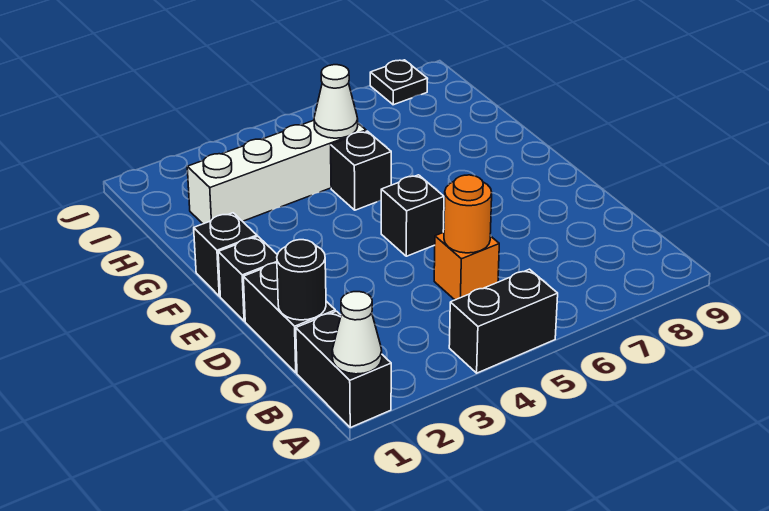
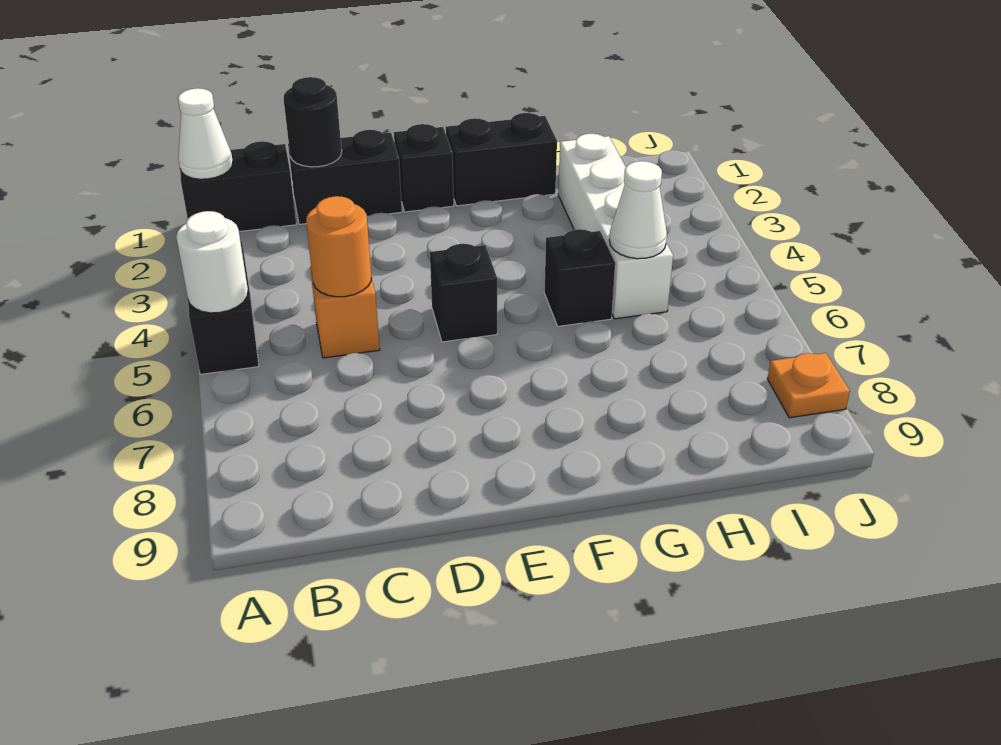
none -> white 1x1 round brick [176,211,248,313]
black 1x1 brick [194,213,257,296] -> black 1x2 brick [446,113,557,206]
black 1x1 plate [370,60,428,105] -> orange 1x1 plate [768,353,850,418]

